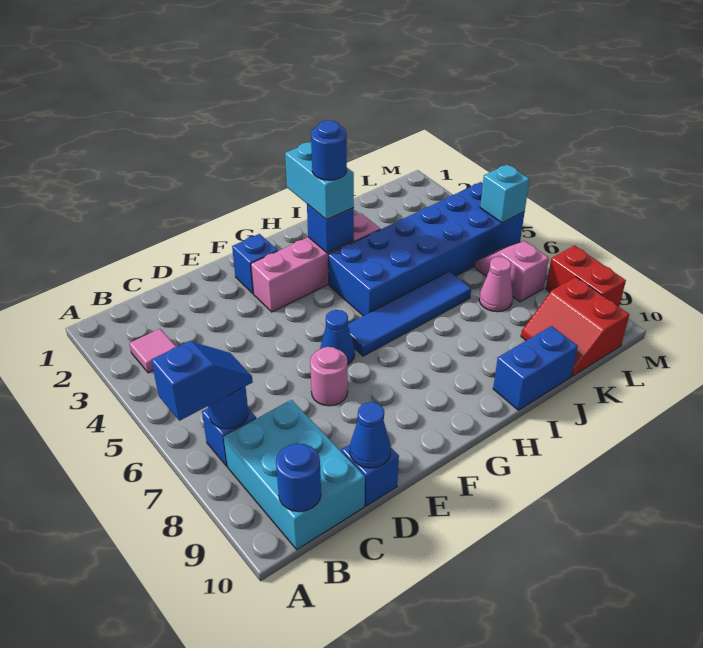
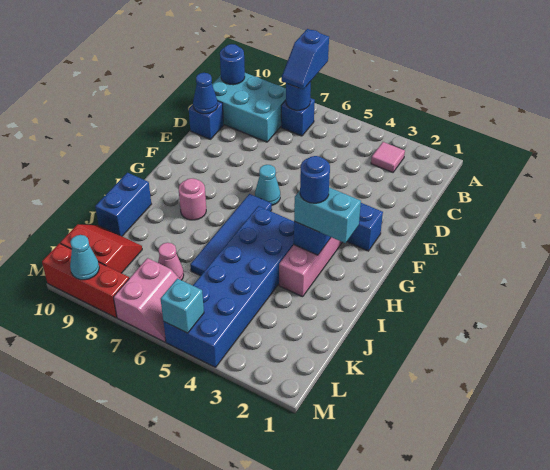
pink 1x1 round brick [310,347,348,406] -> pink 1x1 round brick moved to [179,178,206,220]
blue 1x1 cone [320,310,355,365] -> cyan 1x1 cone [255,165,280,205]
pink 1x2 slope [475,241,549,302] -> pink 2x2 slope [114,258,179,342]
red 1x2 brick [546,246,626,307] -> red 1x3 brick [42,243,129,318]
none -> cyan 1x1 cone [70,235,99,280]

